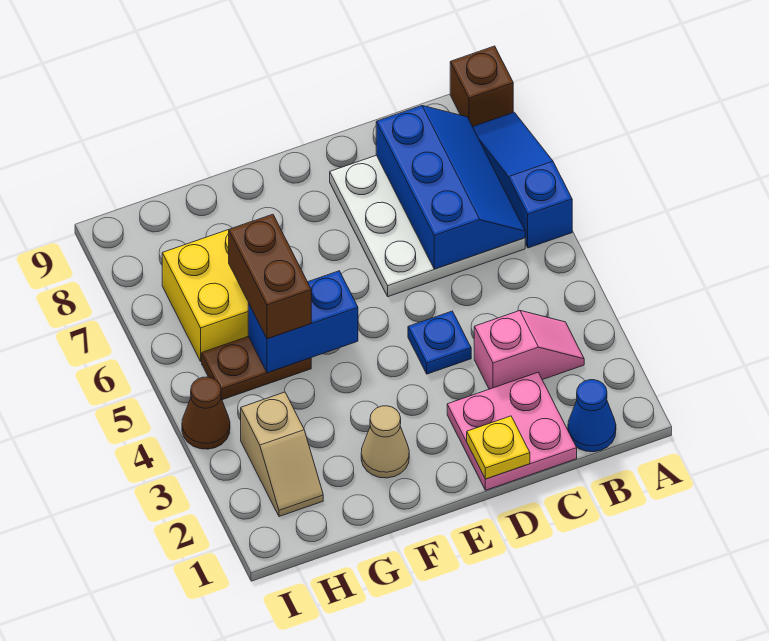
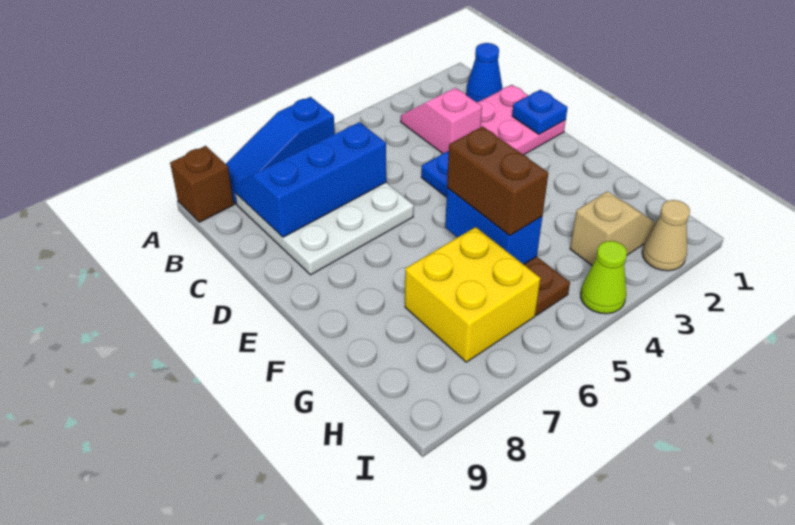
yellow 1x1 plate [467,416,530,479] -> blue 1x1 plate [512,90,568,134]
tan 1x1 cone [361,406,409,478] -> tan 1x1 cone moved to [642,200,690,271]
brown 1x2 brick [229,214,311,339] -> brown 1x2 brick turned to [447,126,548,236]
brown 1x1 cone [182,377,230,449] -> lime 1x1 cone [581,241,627,314]

